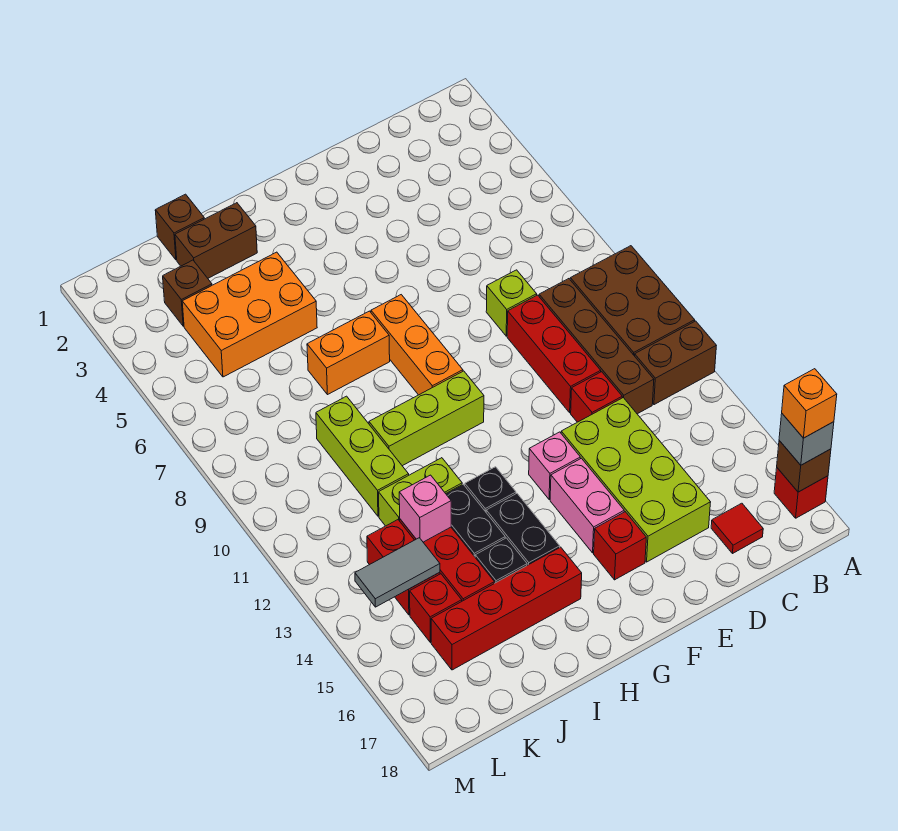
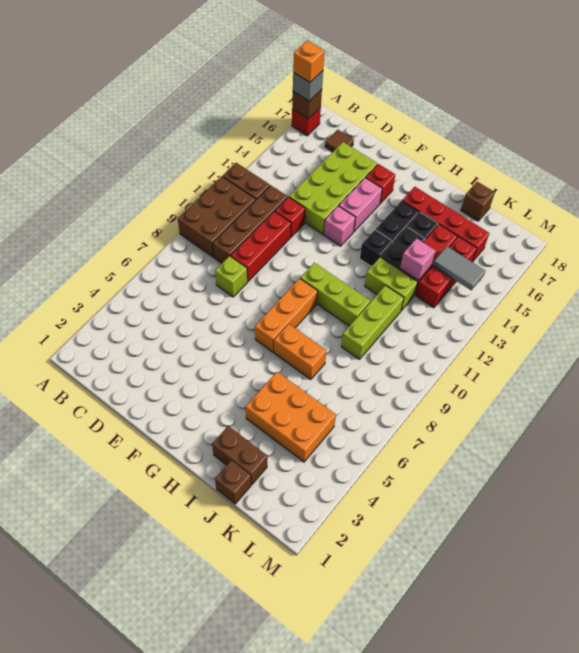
red 1x1 tile [711,503,763,553] -> brown 1x1 tile [325,130,354,152]
brown 1x1 brick [163,260,212,326] -> brown 1x1 brick moved to [461,182,495,221]

